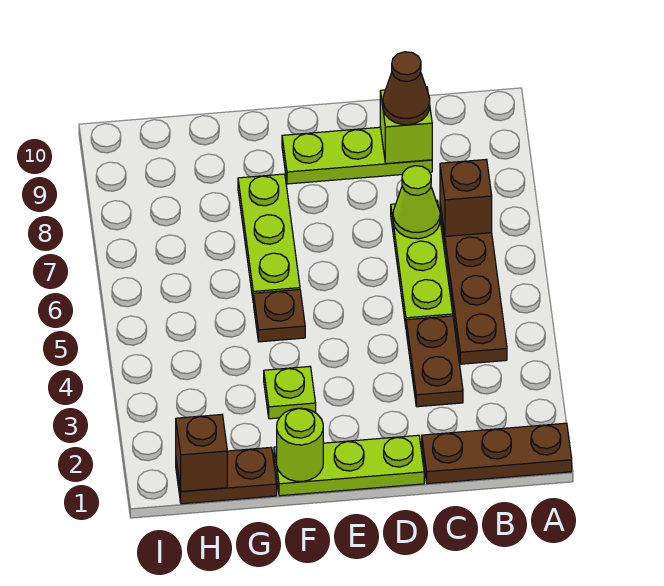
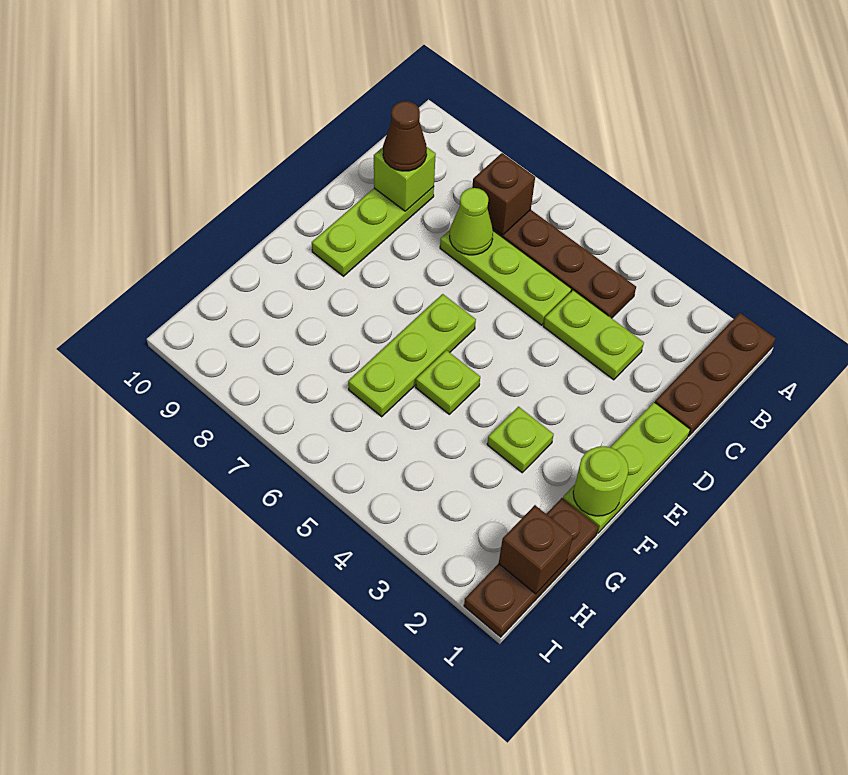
brown 1x2 plate [406,316,463,407] -> lime 1x2 plate [543,290,644,380]
brown 1x1 plate [254,290,305,342] -> lime 1x1 plate [416,350,480,414]
lime 1x3 plate [238,174,300,303] -> lime 1x3 plate turned to [348,294,476,417]
brown 1x2 plate [176,447,277,504] -> brown 1x3 plate [464,498,599,637]

